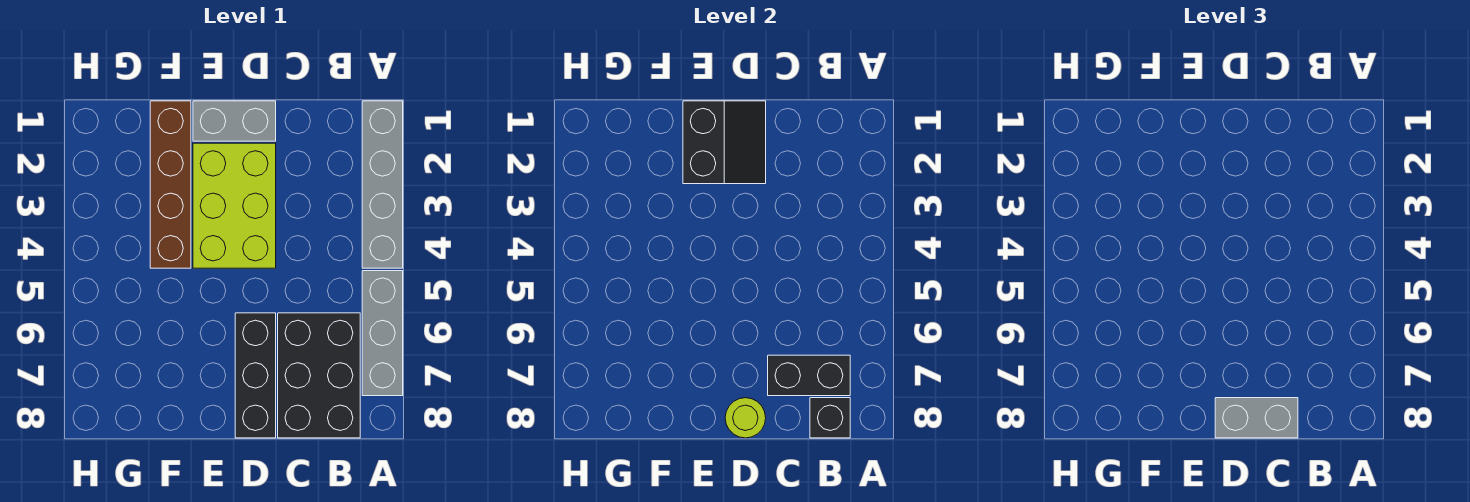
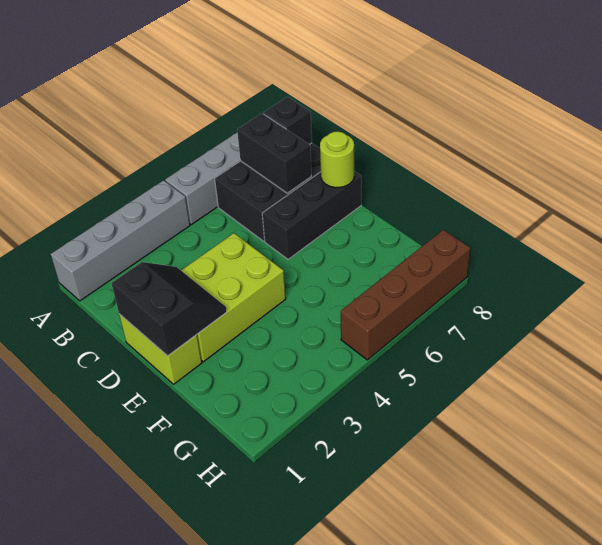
grey 1x2 brick [1215,398,1298,438] -> none
grey 1x2 brick [193,101,276,141] -> lime 1x2 brick [119,314,202,384]
black 2x2 slope [683,101,766,184] -> black 2x2 slope turned to [112,262,227,356]
brown 1x4 brick [150,101,191,268] -> brown 1x4 brick moved to [341,230,470,360]

